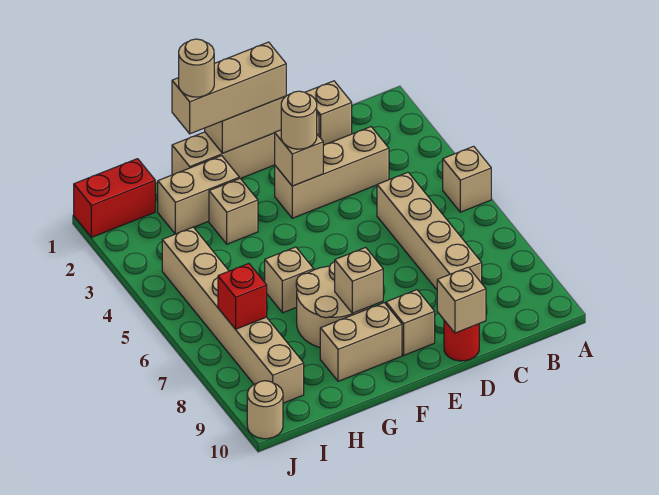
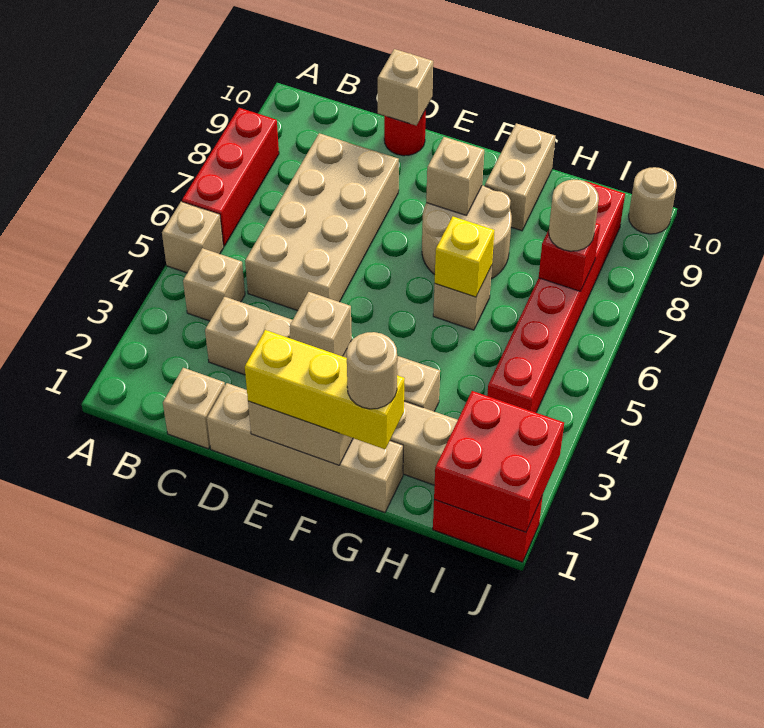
none -> red 1x3 brick [182,108,279,246]
tan 1x4 brick [377,172,482,290] -> tan 2x4 brick [245,133,399,311]
tan 1x3 brick [172,42,286,134] -> yellow 1x3 brick [245,330,405,449]
tan 1x1 round brick [281,91,317,149] -> tan 1x1 round brick moved to [549,180,599,251]
tan 1x1 brick [386,290,435,355] -> tan 1x1 brick moved to [183,248,245,321]
tan 1x2 brick [320,303,402,381] -> tan 1x2 brick turned to [485,123,555,231]
none -> yellow 1x1 brick [435,217,495,297]
none -> red 2x2 brick [434,391,564,532]
tan 1x6 brick [162,227,304,403] -> red 1x6 brick [487,181,625,413]

